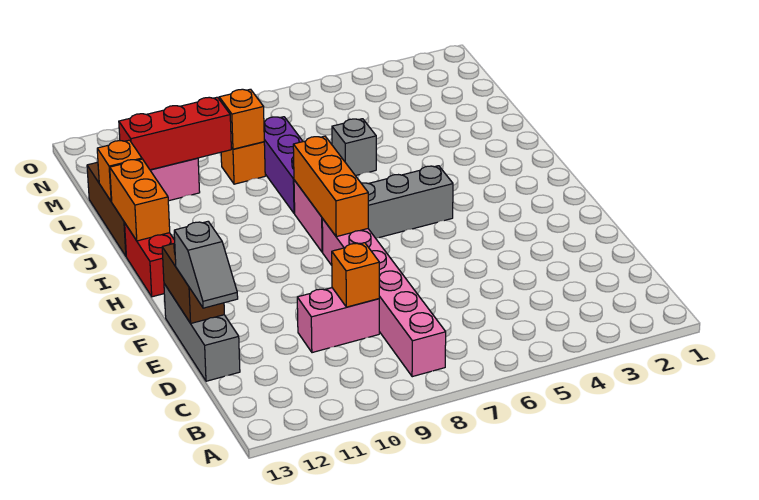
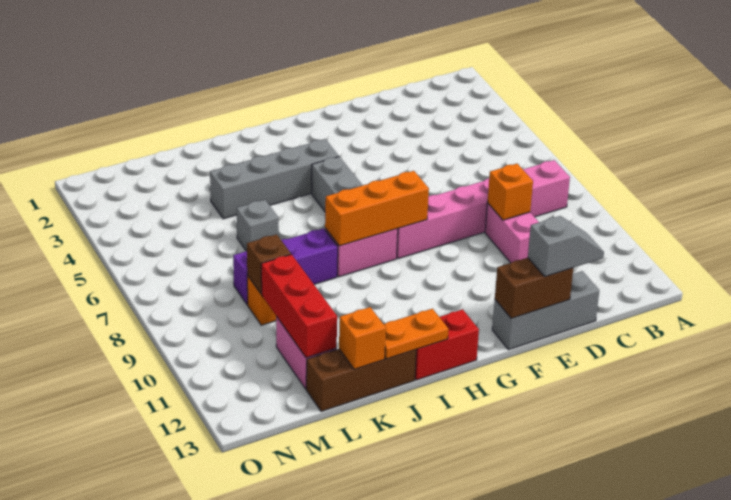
none -> grey 1x4 brick [210,139,339,219]
orange 1x2 brick [110,159,170,241] -> orange 1x2 plate [384,309,449,359]
orange 1x1 brick [219,89,264,149] -> brown 1x1 brick [247,234,291,294]

